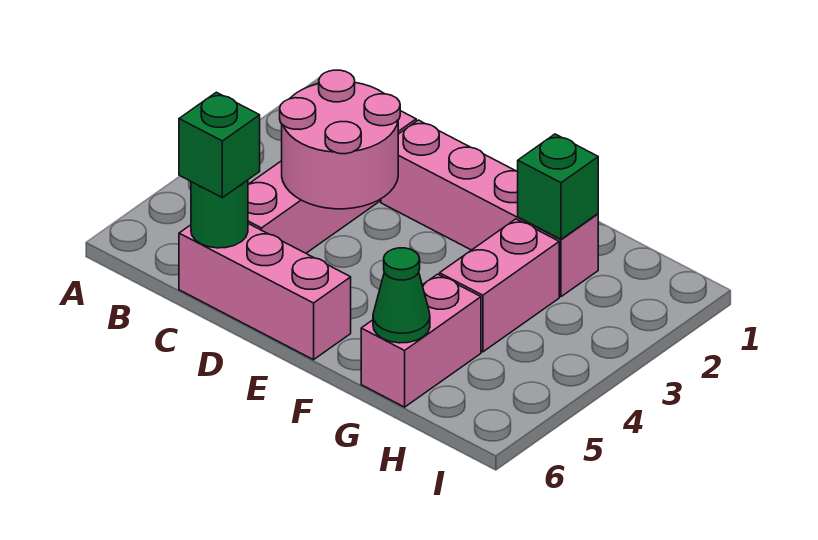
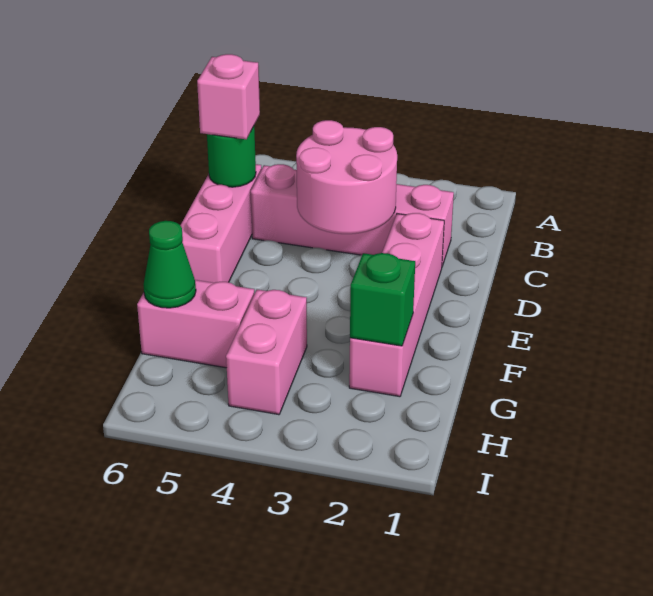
green 1x1 brick [179,92,260,198] -> pink 1x1 brick [197,54,260,139]
pink 1x2 brick [440,219,559,352] -> pink 1x2 brick turned to [226,290,307,415]

